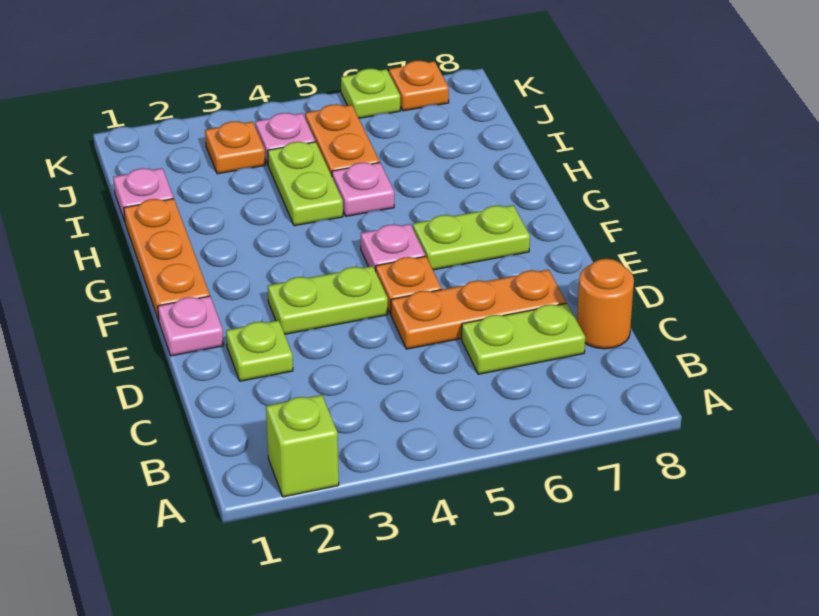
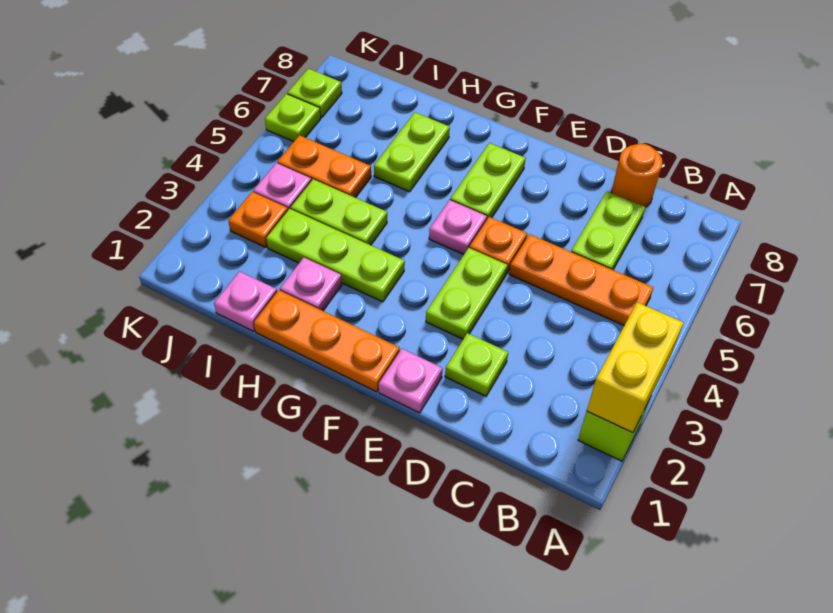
none -> yellow 1x2 brick [587,302,684,433]
orange 1x3 plate [391,270,566,349] -> orange 1x3 plate turned to [509,234,653,325]
none -> lime 1x3 plate [266,209,405,302]
pink 1x1 plate [332,163,394,216] -> pink 1x1 plate moved to [280,257,342,311]
none -> lime 1x2 plate [374,112,450,192]
orange 1x1 plate [389,61,449,111] -> lime 1x1 plate [288,69,342,118]

